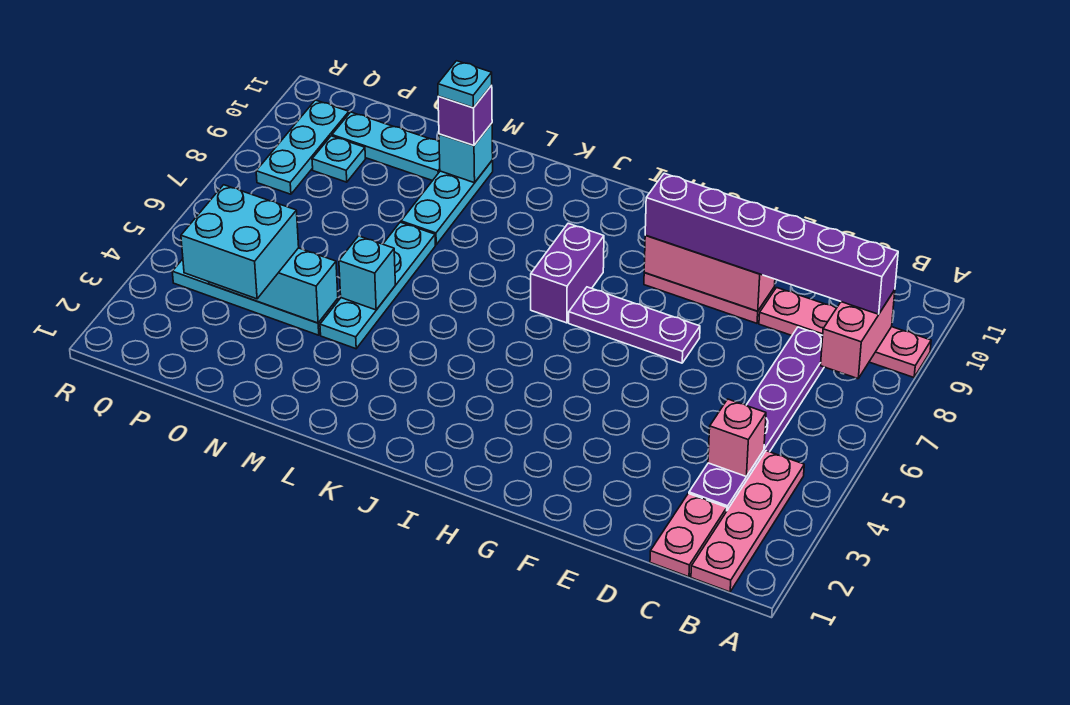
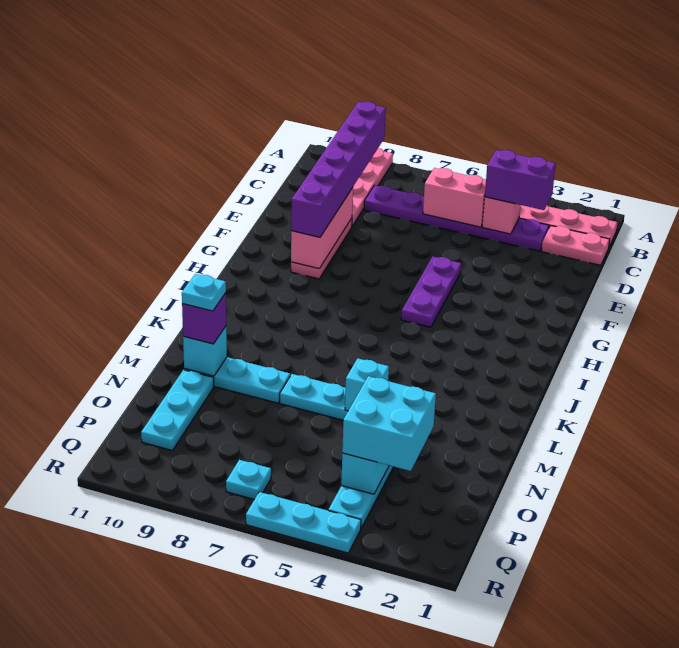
pink 1x2 brick [821,290,895,379] -> pink 1x2 brick moved to [423,168,486,227]
purple 1x3 plate [569,287,700,363] -> purple 1x3 plate moved to [401,256,461,327]
purple 1x2 brick [531,223,604,323] -> purple 1x2 brick moved to [485,150,556,210]
cyan 1x1 plate [312,136,365,182] -> cyan 1x1 plate moved to [226,460,271,499]
cyan 1x3 plate [256,100,349,194] -> cyan 1x3 plate moved to [246,492,361,553]

